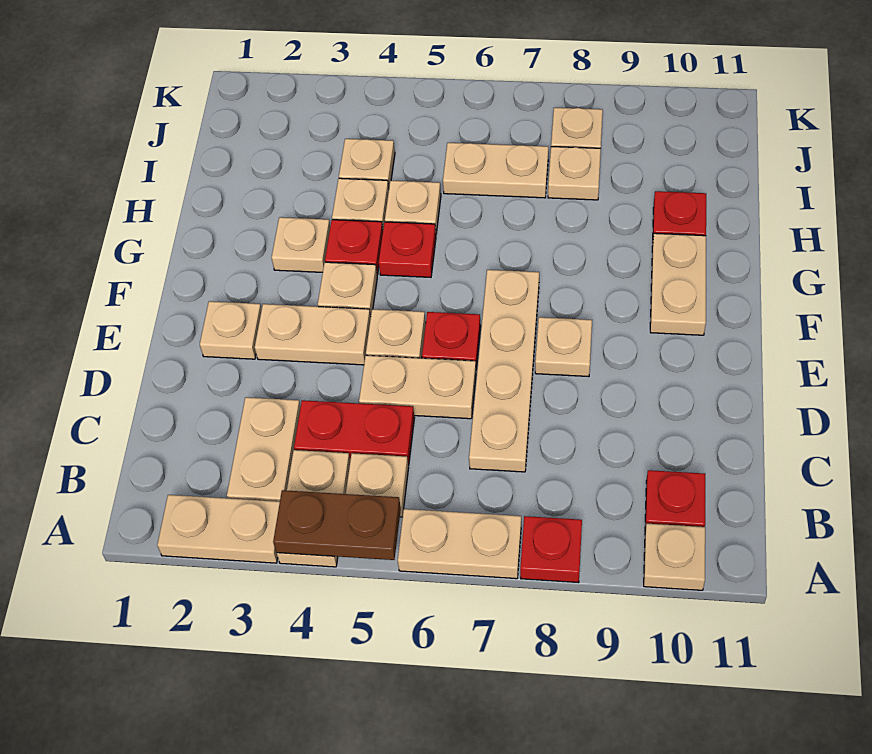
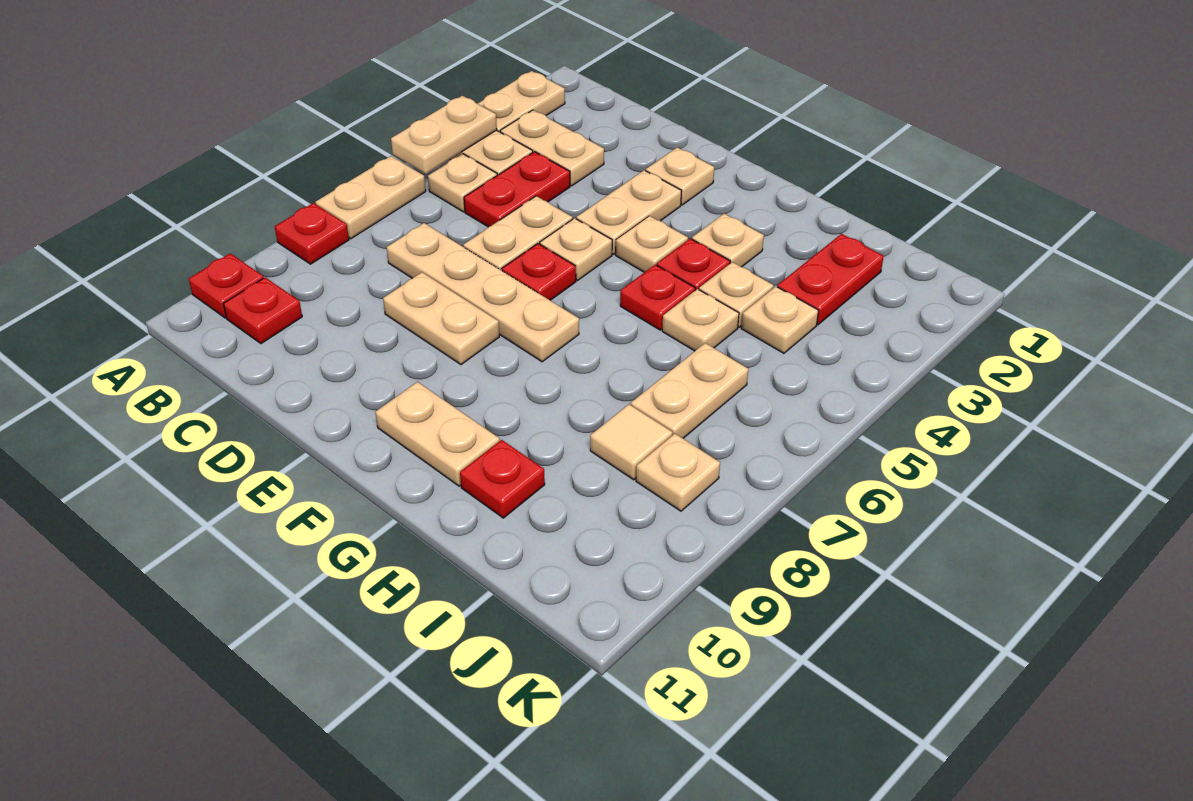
brown 1x2 plate [273,490,401,560] -> tan 1x2 plate [391,96,497,174]
tan 1x1 plate [644,524,705,590] -> red 1x1 plate [189,253,264,318]
tan 1x1 plate [535,317,592,377] -> tan 1x2 plate [383,272,499,365]
none -> red 1x2 plate [777,234,884,325]
tan 1x1 plate [548,147,601,200] -> tan 1x1 tile [590,404,673,480]

